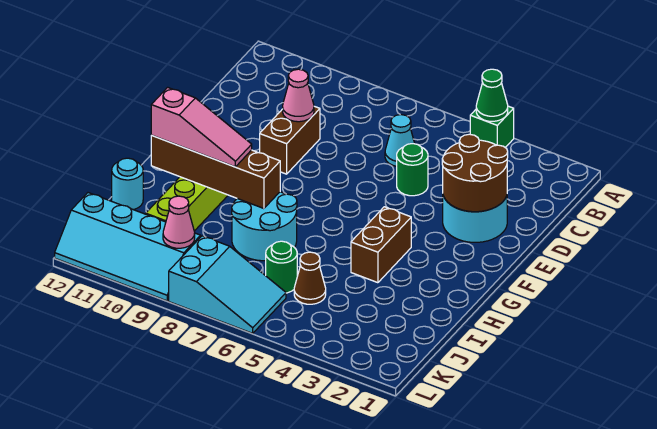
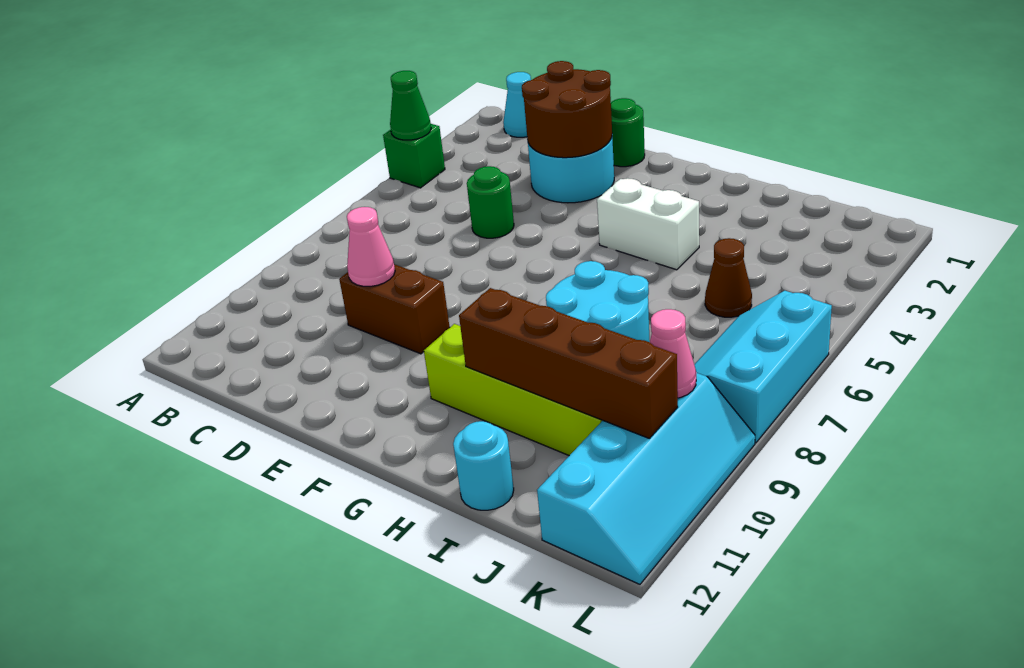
cyan 1x1 cone [385,115,415,166] -> cyan 1x1 cone moved to [503,72,531,137]
brown 1x2 brick [351,207,411,283] -> white 1x2 brick [597,178,699,270]
brown 1x4 brick [151,136,280,208] -> brown 1x4 brick turned to [459,288,678,438]
pink 1x3 slope [151,87,252,167] -> none
green 1x1 round brick [266,241,297,293] -> green 1x1 round brick moved to [611,98,645,167]
cyan 2x3 slope [169,236,286,333] -> cyan 2x3 slope turned to [694,291,832,443]

